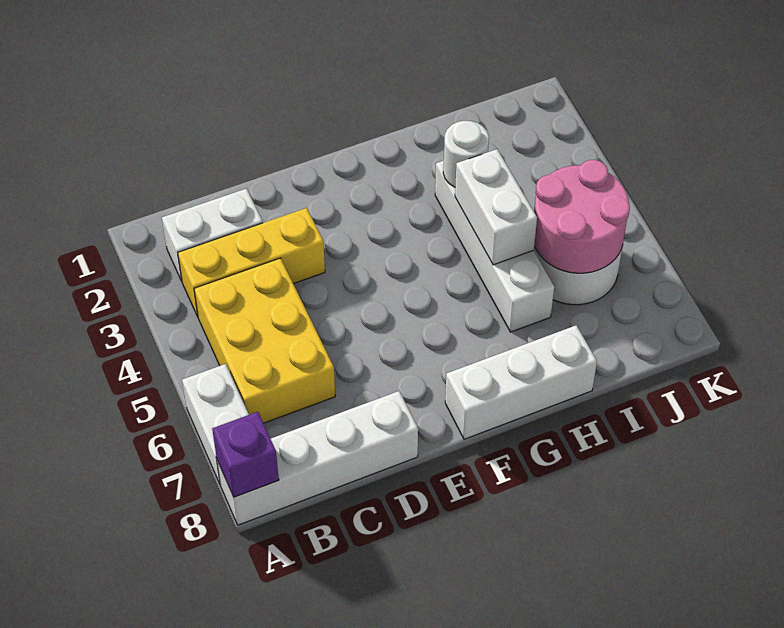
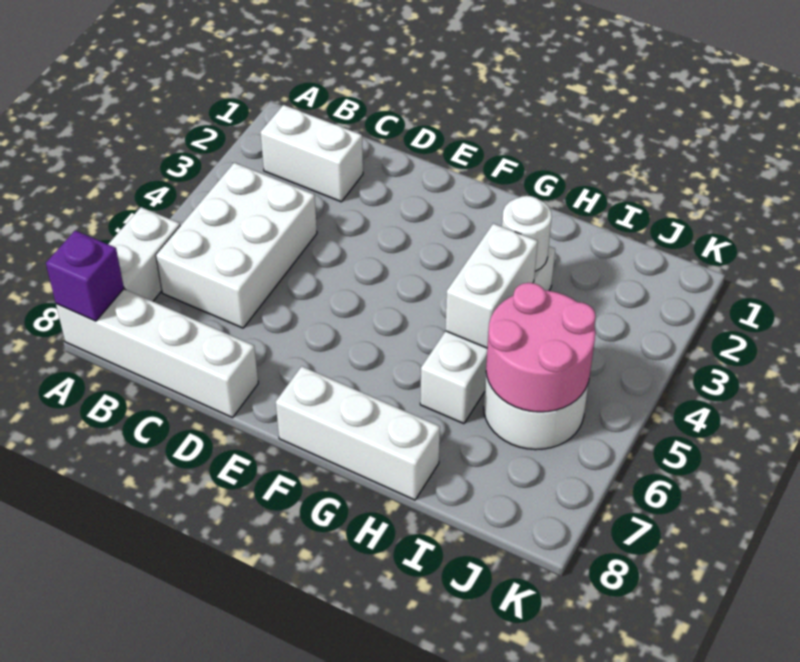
yellow 1x3 brick [178,208,325,316] -> none
yellow 2x3 brick [194,258,335,423] -> white 2x3 brick [156,163,317,328]

